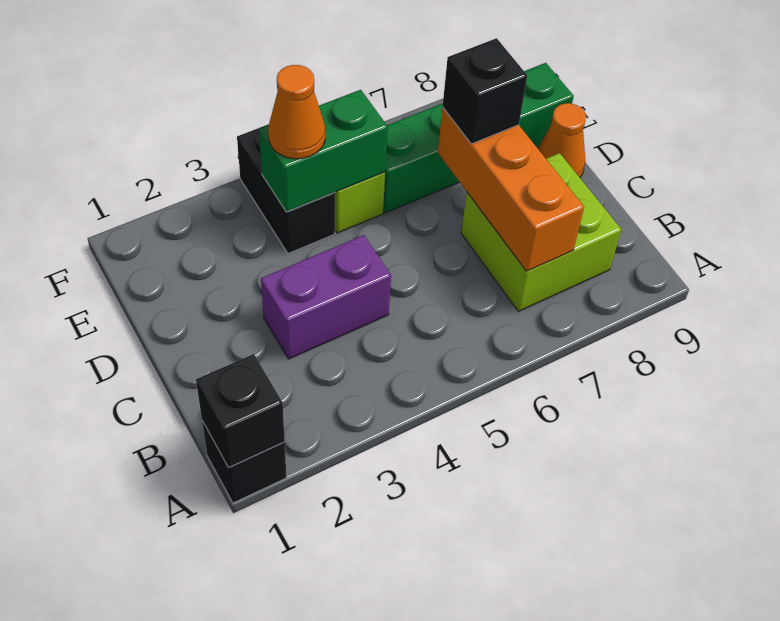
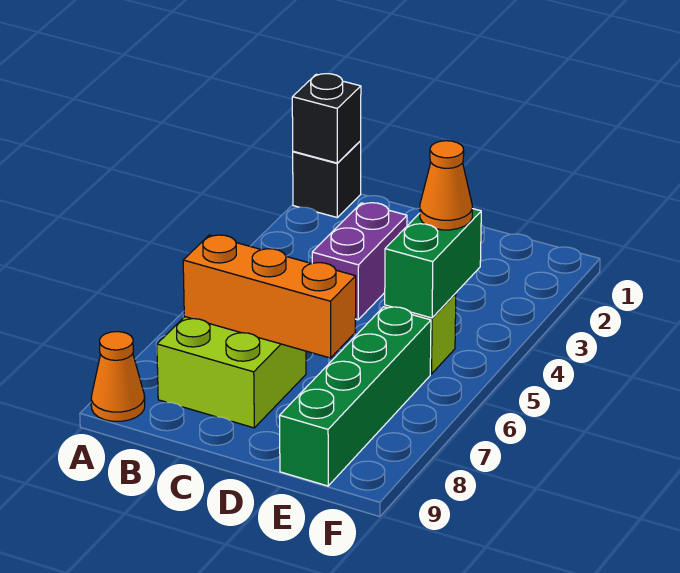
black 1x1 brick [443,38,527,144] -> none
orange 1x1 cone [538,103,586,177] -> orange 1x1 cone moved to [91,332,145,421]
black 1x2 brick [237,124,335,253] -> none

